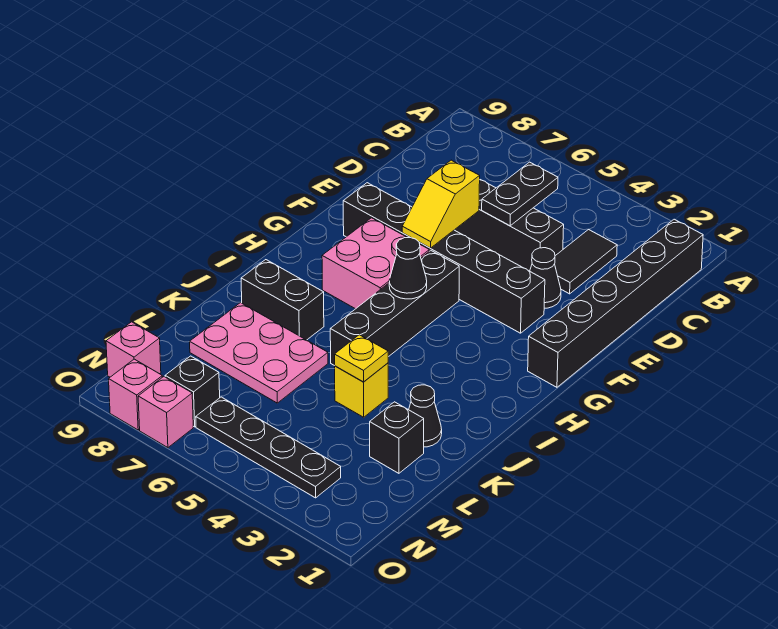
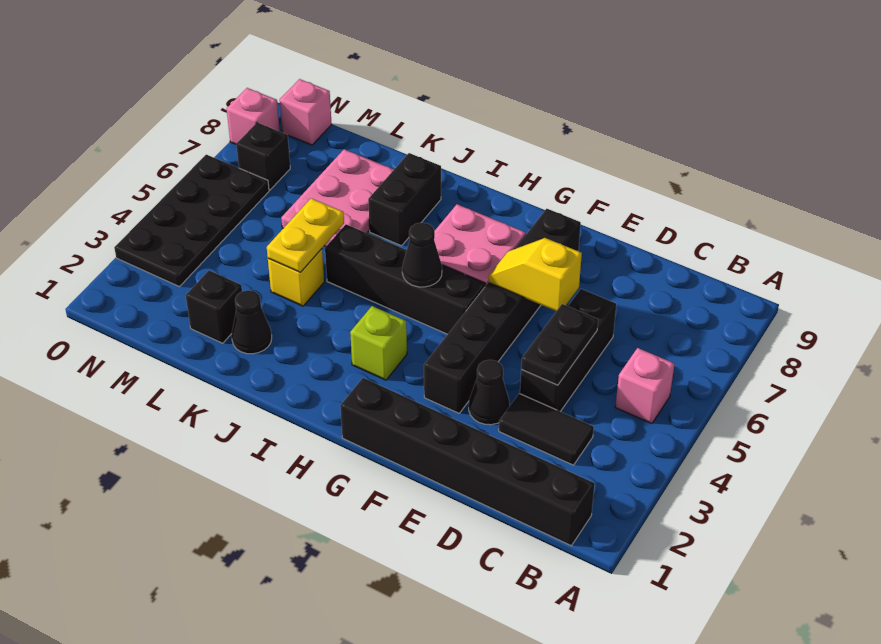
black 1x2 plate [482,162,558,226] -> black 1x2 plate turned to [521,304,598,385]
none -> lime 1x1 brick [350,306,407,380]
yellow 1x1 plate [334,335,388,382] -> yellow 1x2 plate [267,198,344,272]
black 1x4 plate [196,397,341,498] -> black 2x4 plate [114,155,269,287]
pink 1x1 brick [138,377,193,448] -> pink 1x1 brick moved to [615,348,674,424]

